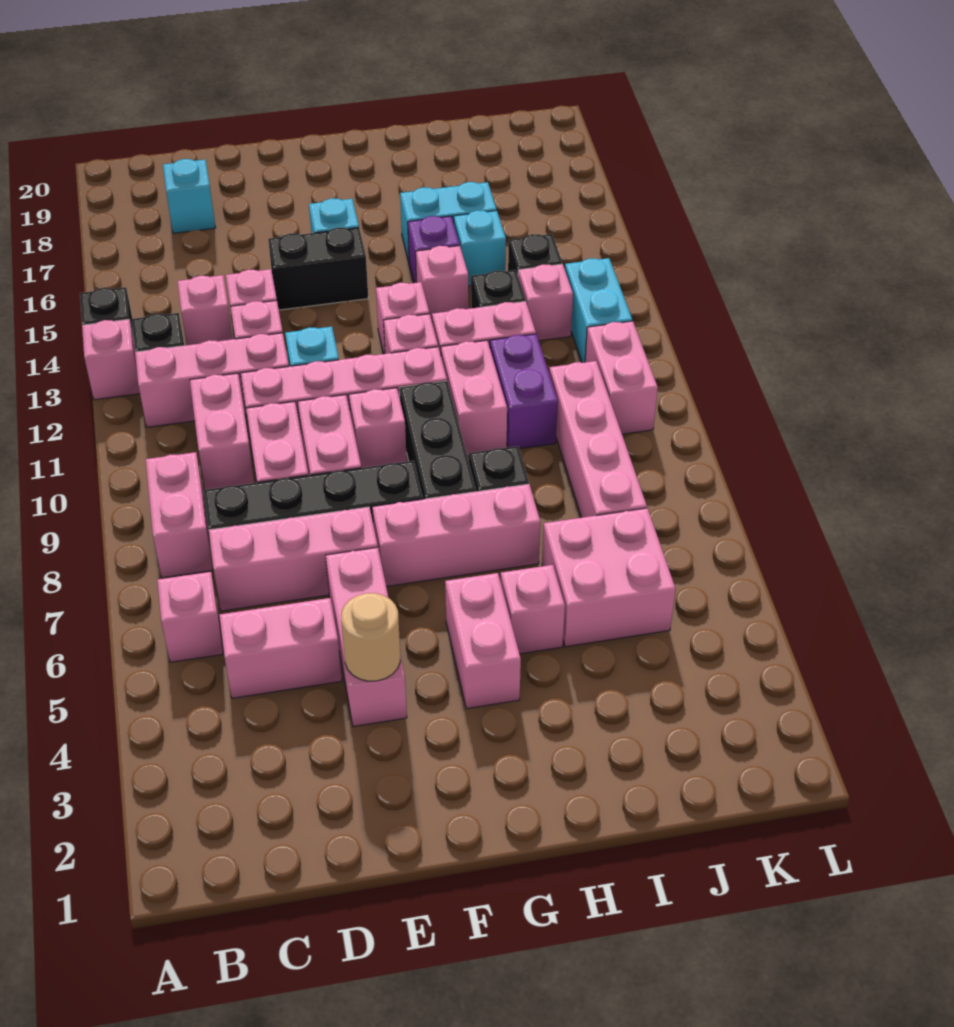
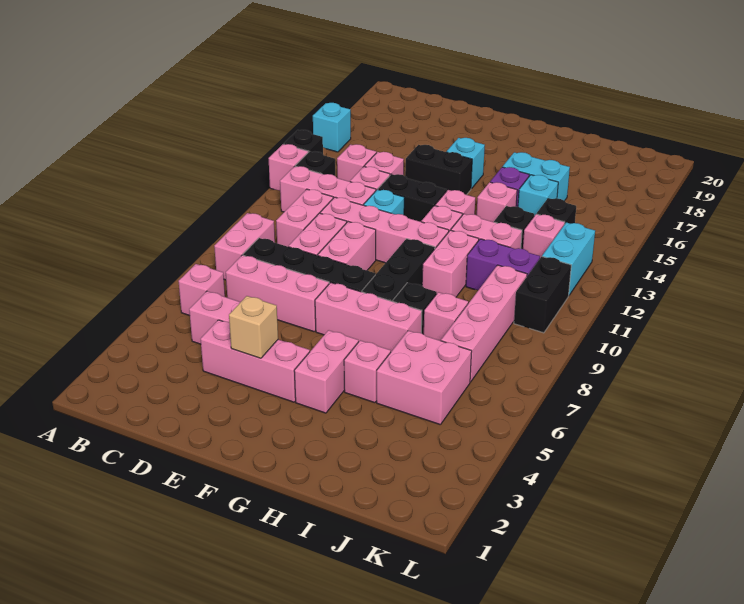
cyan 1x1 brick [163,159,215,233] -> cyan 1x1 brick moved to [313,103,351,152]
pink 1x3 brick [326,547,407,727] -> pink 1x3 brick turned to [201,320,310,402]
tan 1x1 round brick [341,593,400,681] -> tan 1x1 brick [229,296,278,358]
none -> black 1x2 brick [378,174,447,222]
pink 1x1 brick [349,388,407,468] -> pink 1x1 brick moved to [424,292,468,341]
purple 1x2 brick [490,334,558,449] -> purple 1x2 brick turned to [466,239,540,290]
pink 1x2 brick [585,321,658,434] -> black 1x2 brick [514,257,571,333]

